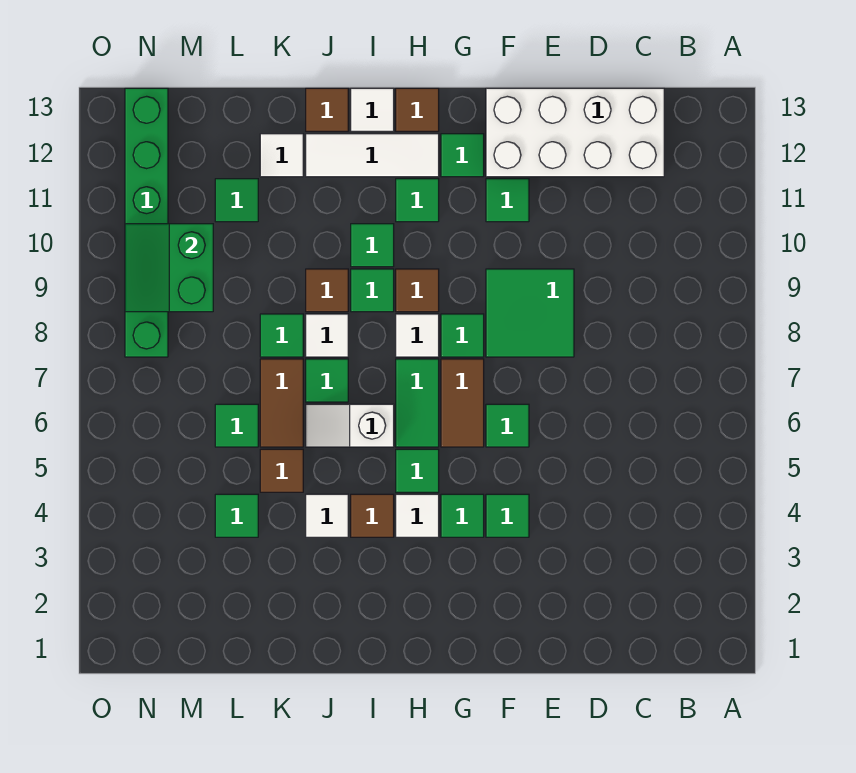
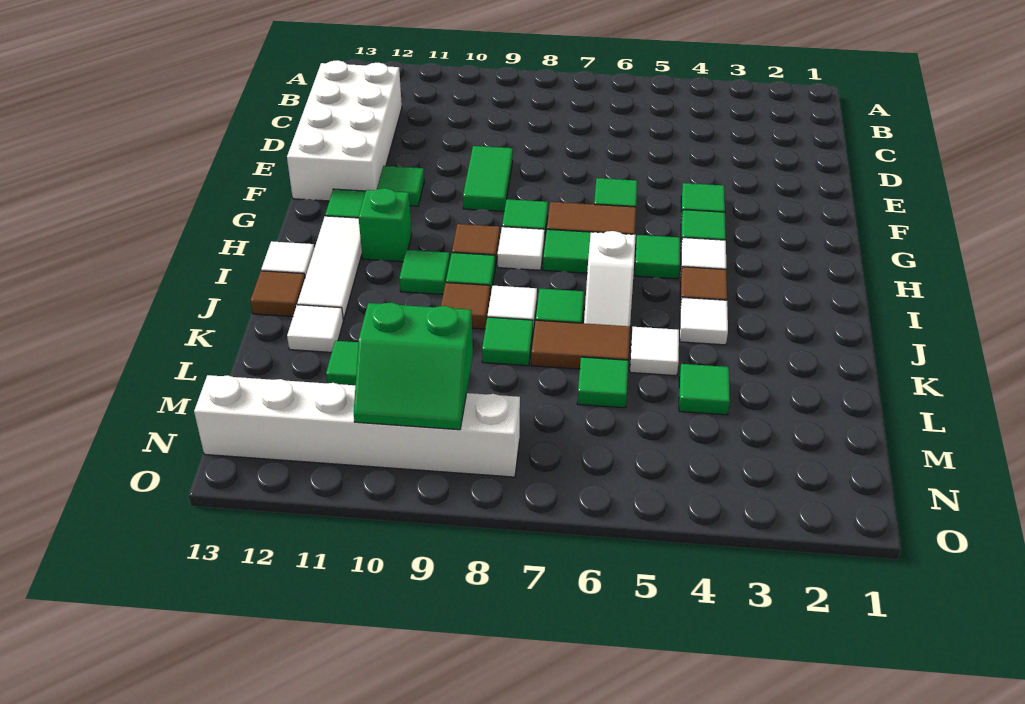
green 2x2 tile [486,269,574,357] -> green 1x2 tile [463,146,513,211]
green 1x1 tile [396,179,439,222] -> green 1x1 brick [358,188,412,262]
brown 1x1 tile [396,88,439,131] -> none
brown 1x1 tile [260,449,303,492] -> white 1x1 tile [630,327,679,376]
green 1x6 brick [125,88,168,357] -> white 1x6 brick [194,375,520,477]

